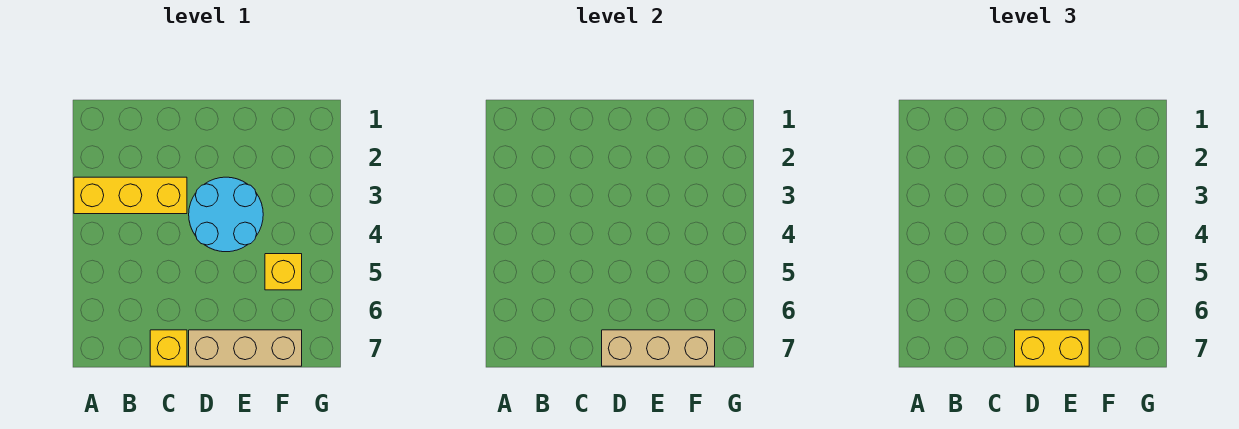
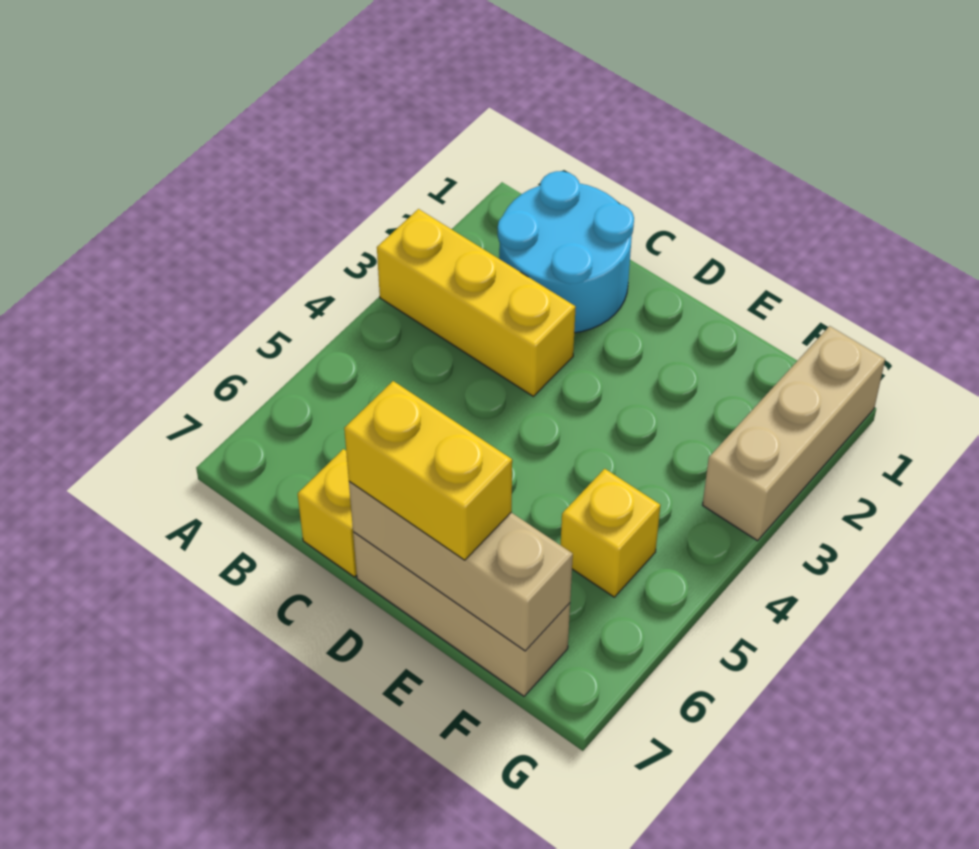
cyan 2x2 round brick [189,177,263,252] -> cyan 2x2 round brick moved to [498,171,634,333]
none -> tan 1x3 brick [703,326,885,541]

